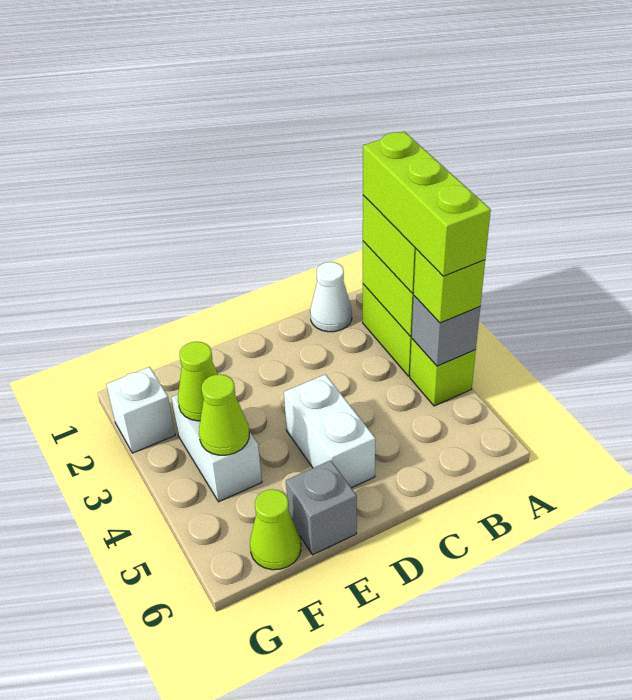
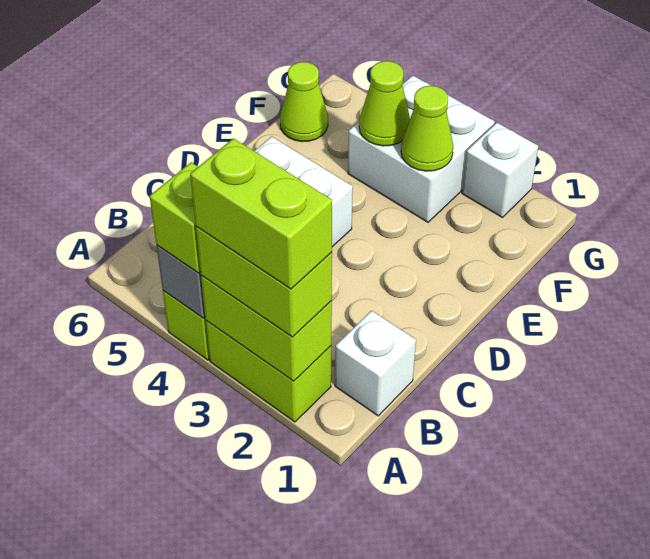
lime 1x3 brick [363,132,491,276] -> lime 1x2 brick [190,138,332,289]
white 1x1 cone [310,262,352,332] -> white 1x1 brick [335,311,416,416]
grey 1x1 brick [286,460,357,555] -> none
white 1x2 brick [171,395,262,502] -> white 2x2 brick [348,75,495,222]

